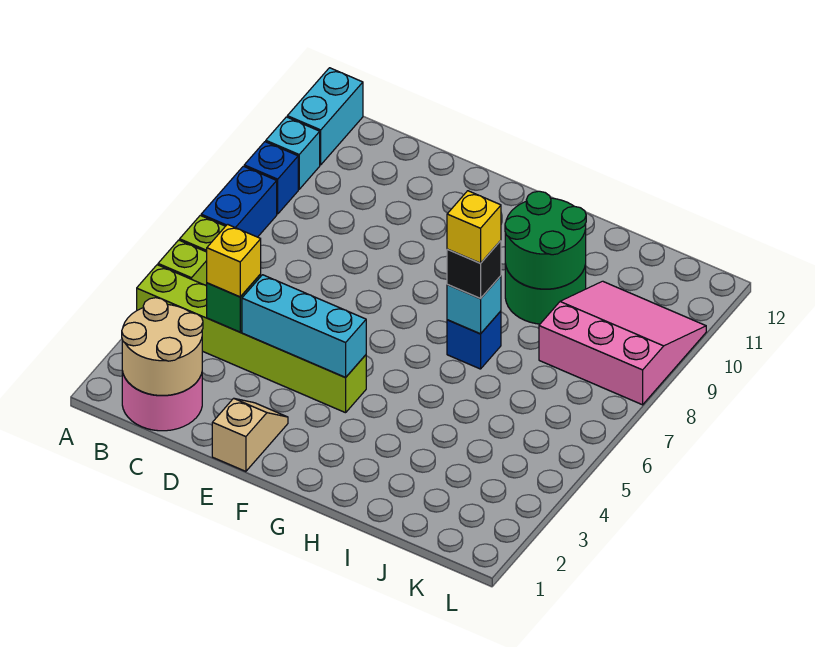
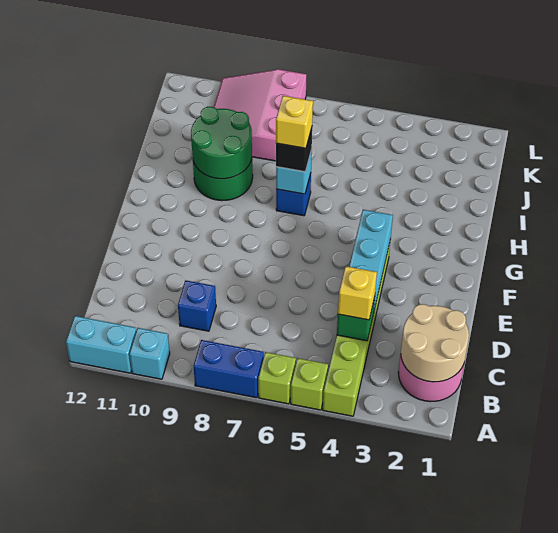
blue 1x1 brick [244,142,298,214] -> blue 1x1 brick moved to [178,281,216,331]
tan 1x2 slope [212,398,288,471] -> none

